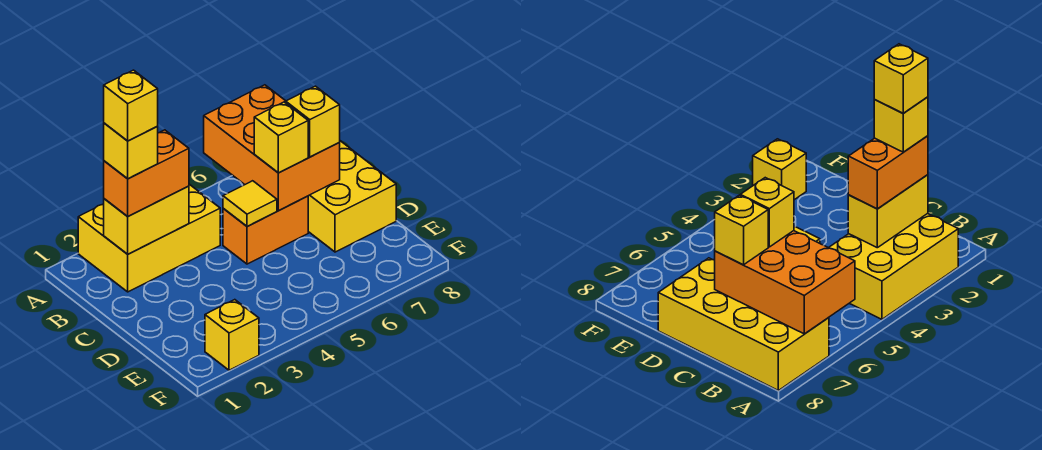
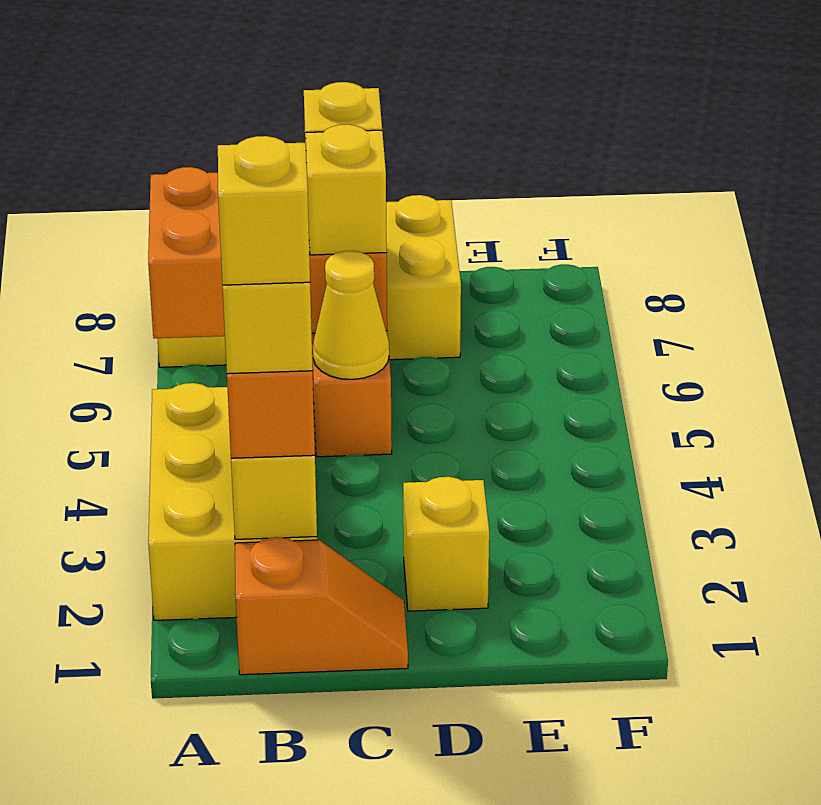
none -> orange 1x2 slope [235,537,408,675]
yellow 1x1 tile [223,181,277,227] -> yellow 1x1 cone [313,251,389,379]
yellow 1x1 brick [205,300,259,370] -> yellow 1x1 brick moved to [403,477,489,611]

